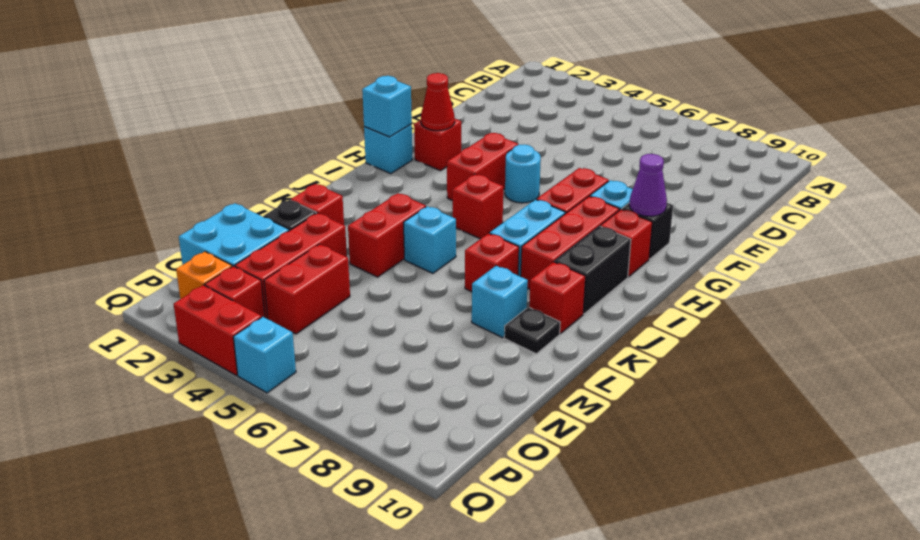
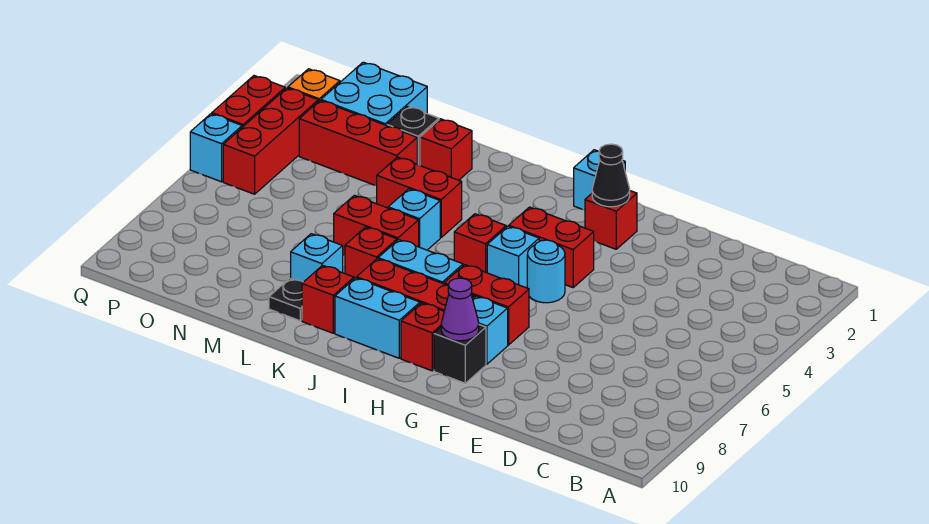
red 1x1 cone [421,73,455,131] -> black 1x1 cone [592,144,630,207]
cyan 1x1 brick [362,76,412,137] -> cyan 1x1 brick moved to [487,226,539,288]
black 1x2 brick [555,226,631,314] -> cyan 1x2 brick [335,278,420,358]
red 1x2 brick [264,244,350,334] -> red 1x2 brick moved to [334,195,419,256]
red 1x1 brick [205,266,265,317] -> red 1x3 brick [223,88,318,194]

